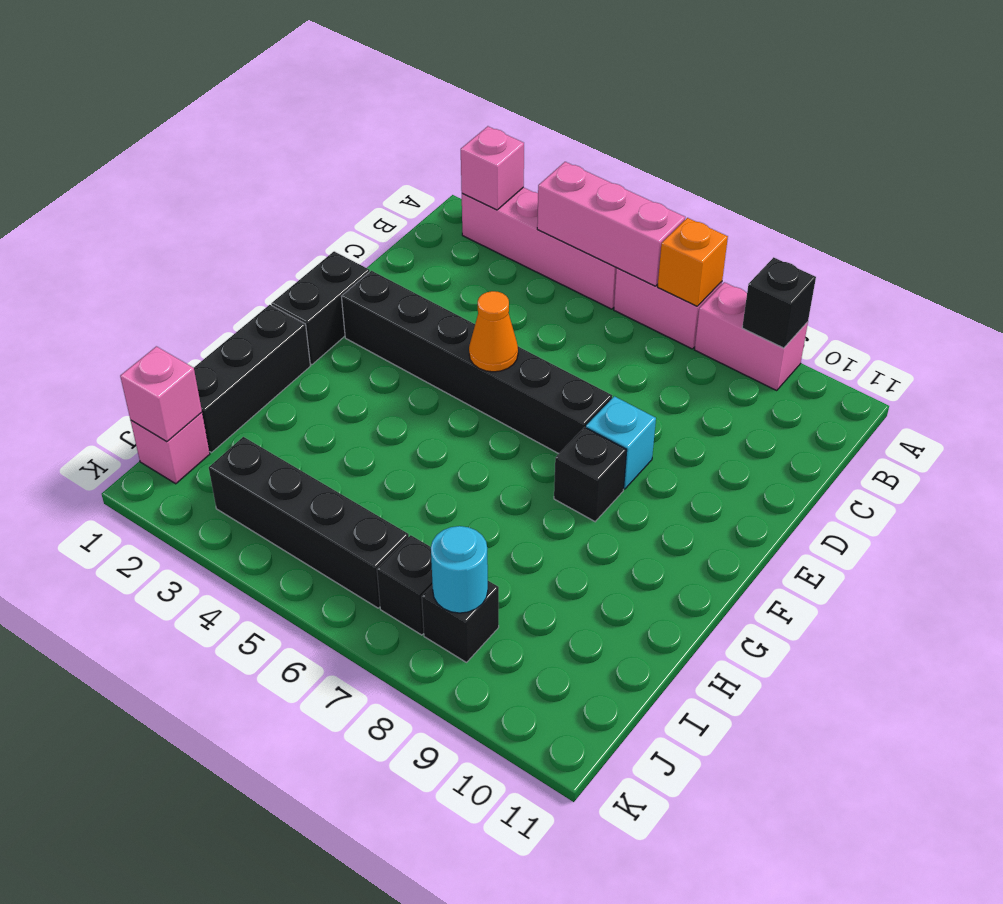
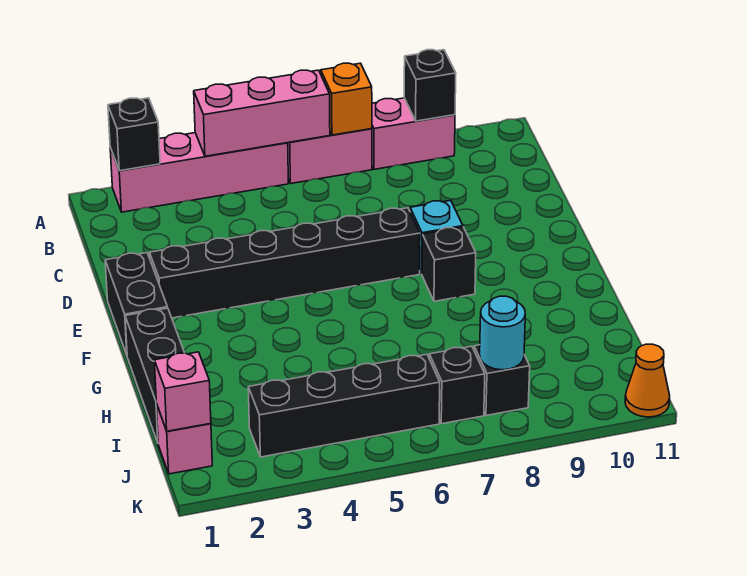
pink 1x1 brick [461,126,524,210] -> black 1x1 brick [108,98,160,171]
orange 1x1 cone [469,291,518,372] -> orange 1x1 cone moved to [625,344,670,417]

